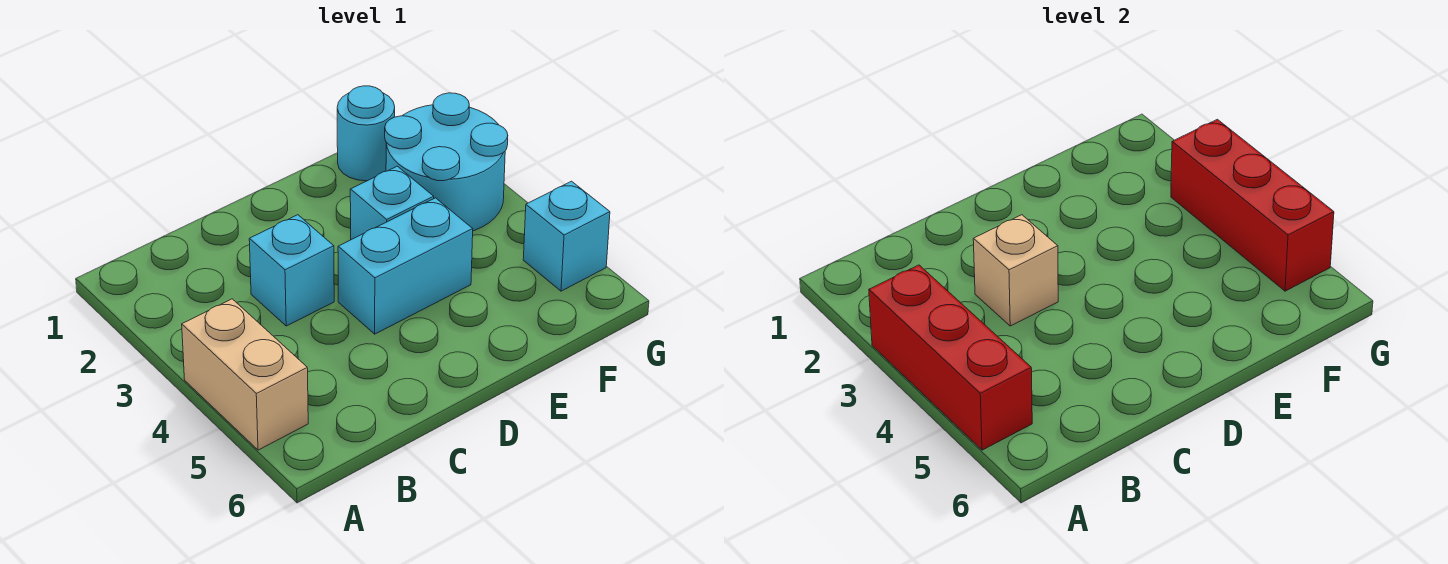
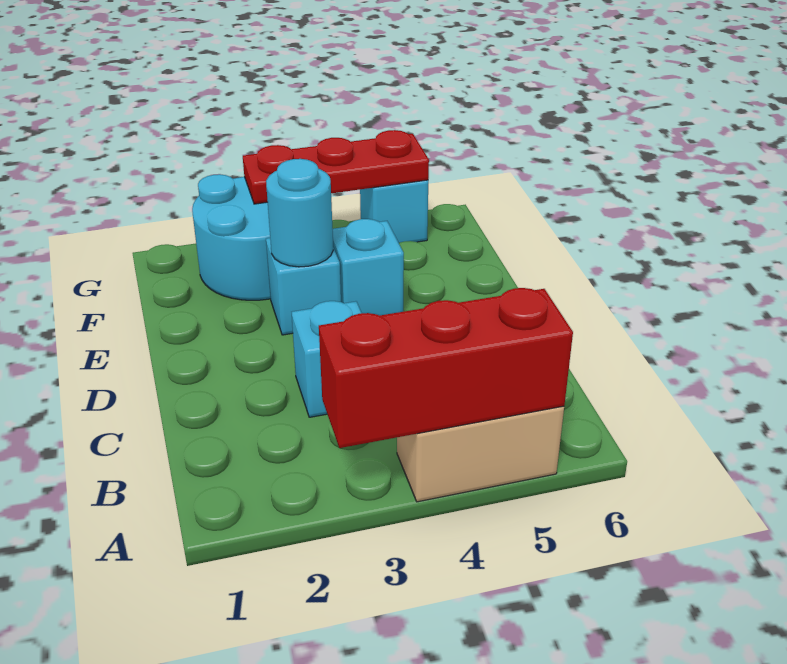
tan 1x1 brick [973,215,1058,326] -> none
cyan 1x2 brick [338,198,473,334] -> cyan 1x1 brick [333,219,404,316]
cyan 1x1 round brick [337,86,395,181] -> cyan 1x1 round brick moved to [266,159,333,267]
red 1x3 brick [1171,119,1334,291] -> red 1x3 plate [243,130,429,204]

